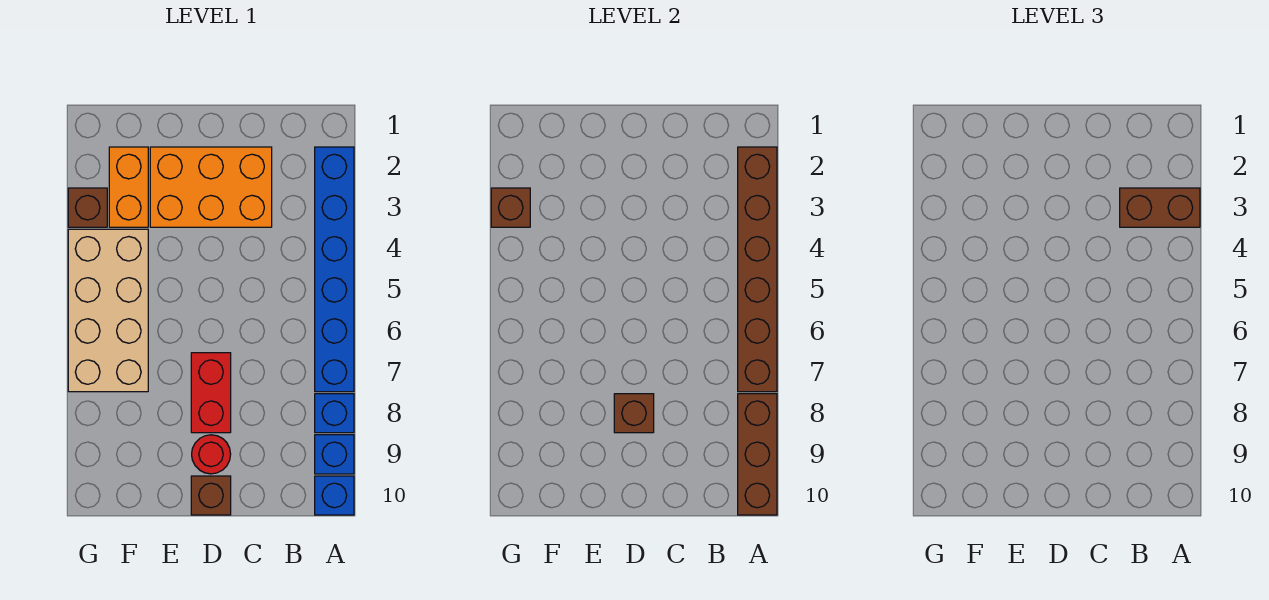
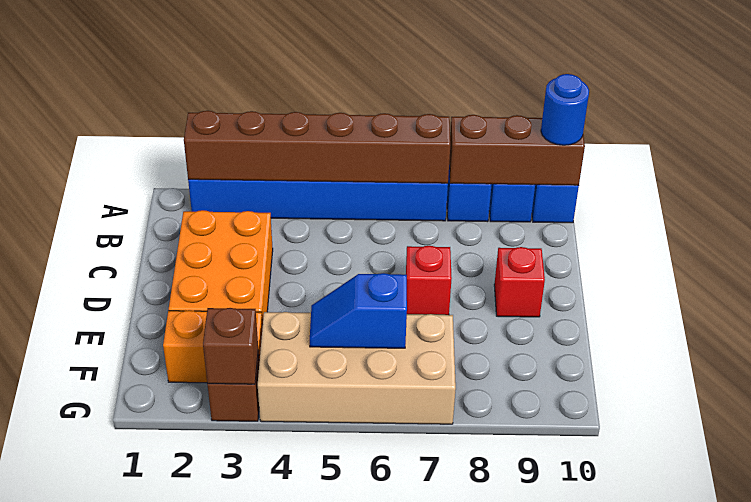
brown 1x2 brick [1120,188,1200,227] -> none
none -> blue 1x1 round brick [541,74,589,145]
red 1x2 brick [191,353,231,433] -> red 1x1 brick [406,246,452,315]
brown 1x1 brick [614,394,654,433] -> none
red 1x1 round brick [192,435,231,474] -> red 1x1 brick [494,247,545,317]
brown 1x1 brick [191,476,231,515] -> none
none -> blue 1x2 slope [310,273,407,348]

